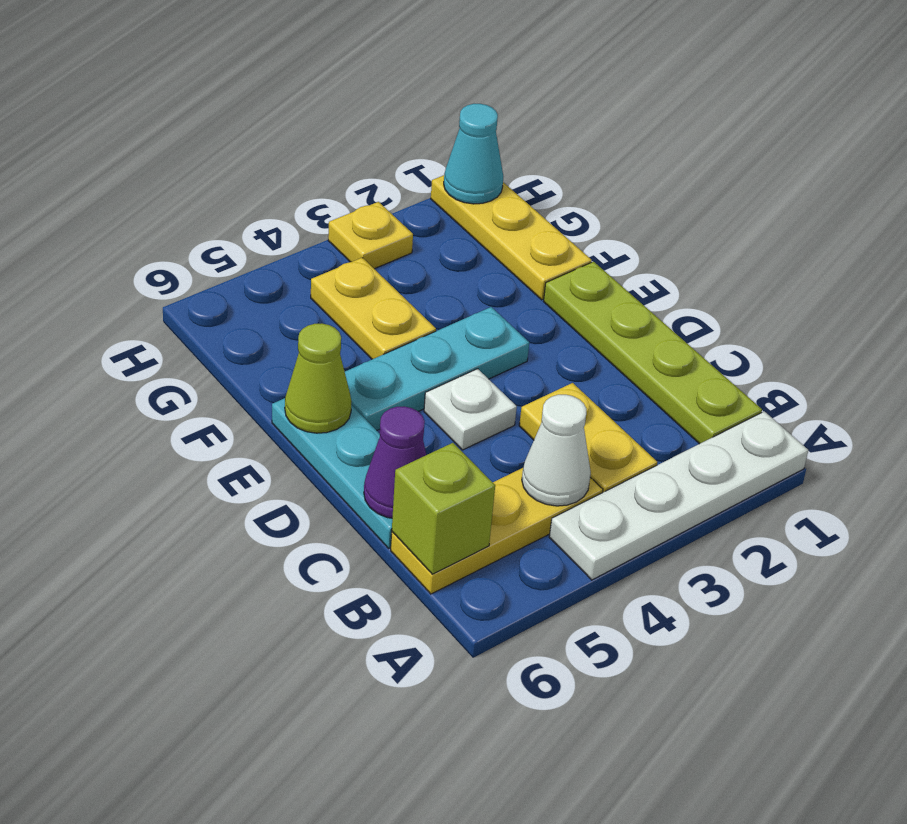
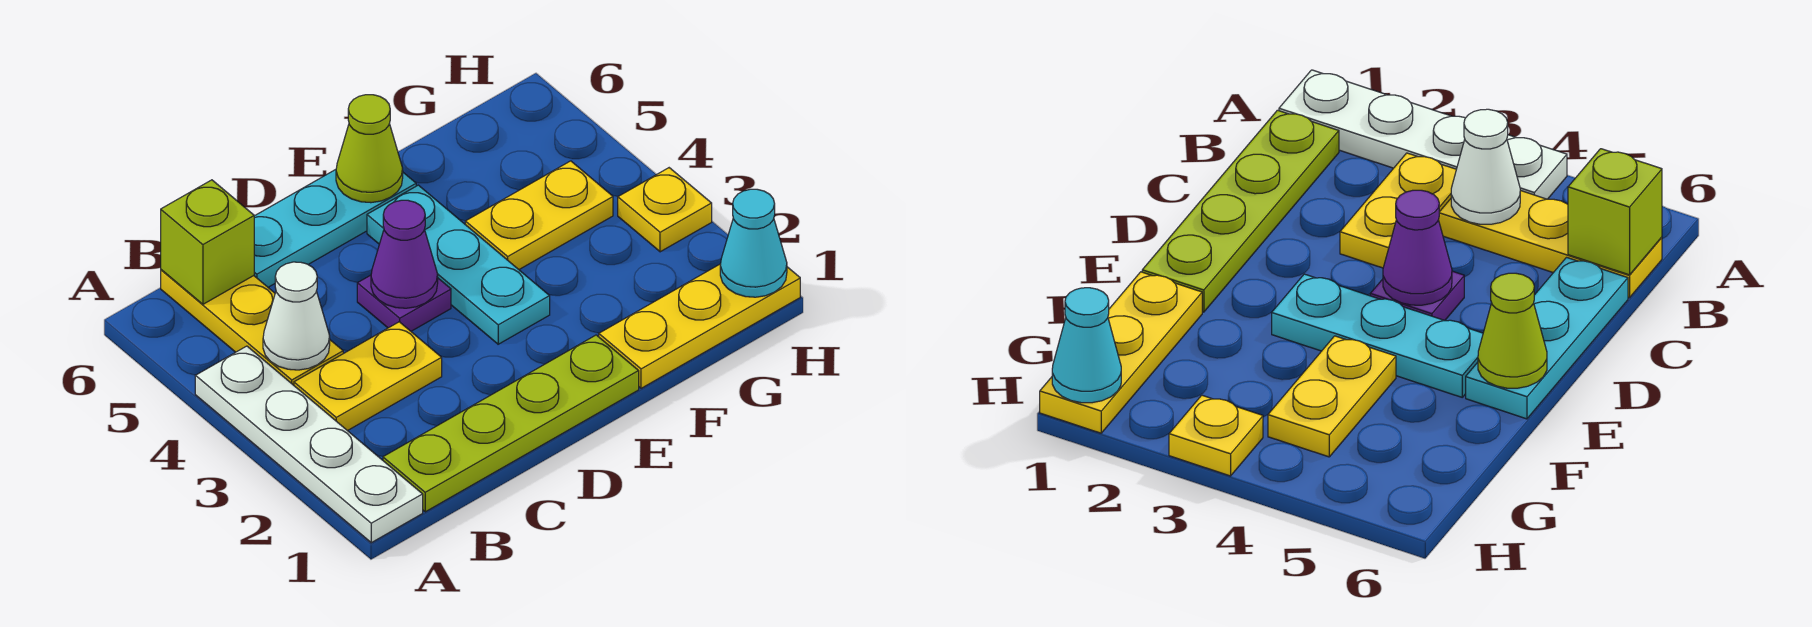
purple 1x1 cone [364,407,426,518] -> purple 1x1 cone moved to [371,200,438,308]
white 1x1 plate [424,369,517,450] -> purple 1x1 plate [357,275,451,331]

